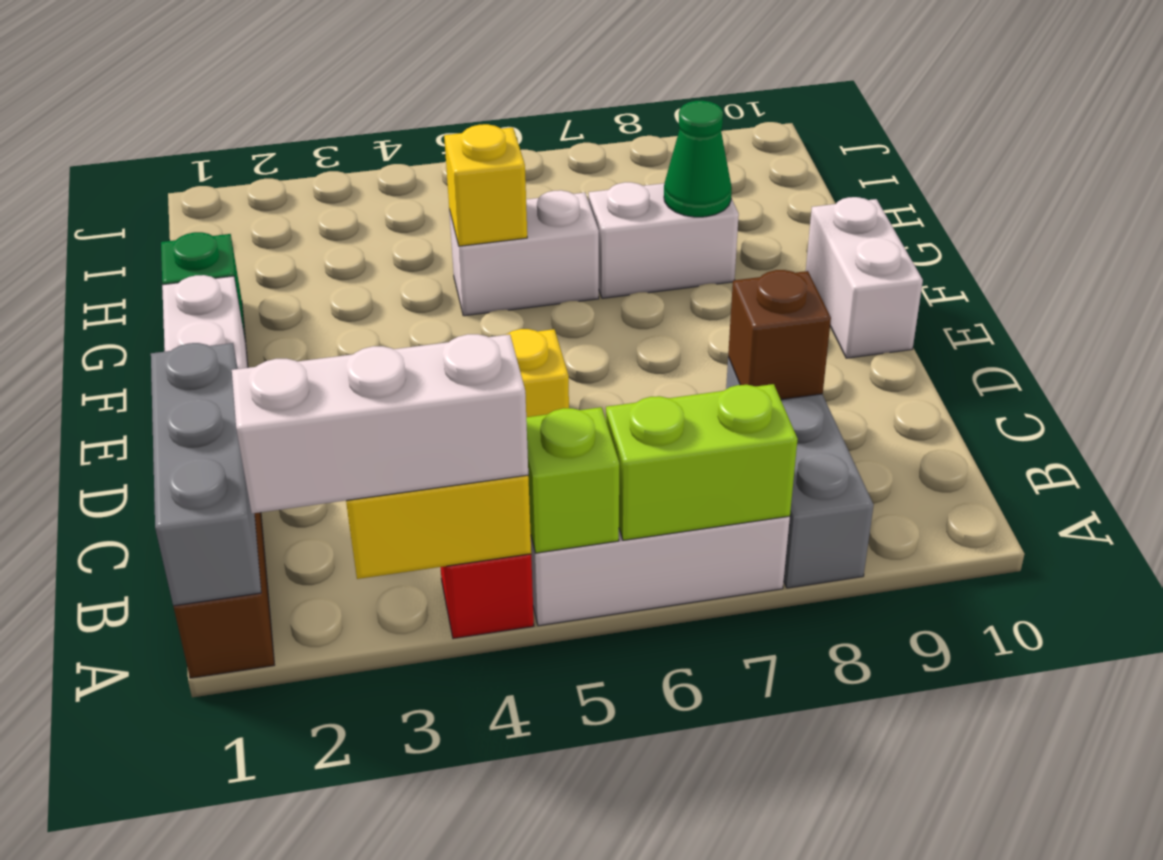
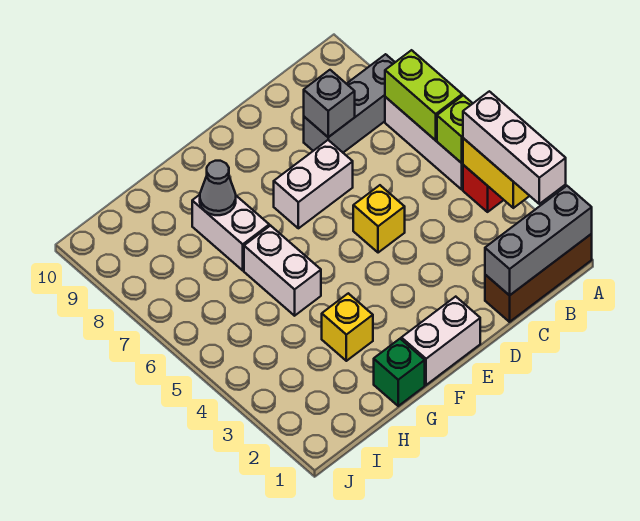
brown 1x1 brick [728,270,831,400] -> grey 1x1 brick [304,70,355,137]
white 1x2 brick [806,197,923,358] -> white 1x2 brick moved to [274,140,353,228]
yellow 1x1 brick [444,124,527,246] -> yellow 1x1 brick moved to [322,293,373,361]
green 1x1 cone [664,101,732,217] -> grey 1x1 cone [200,161,236,215]

